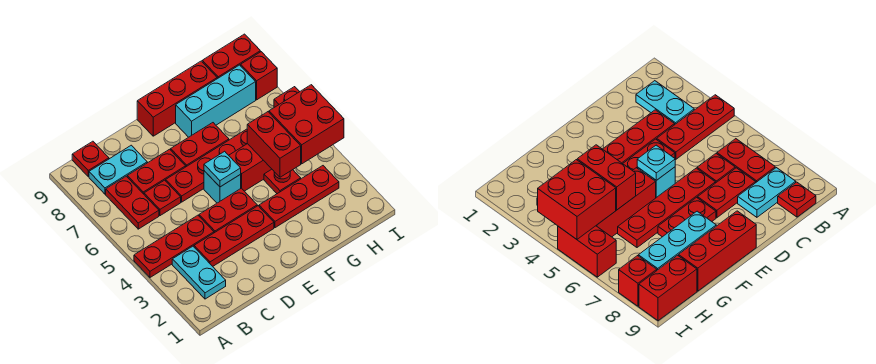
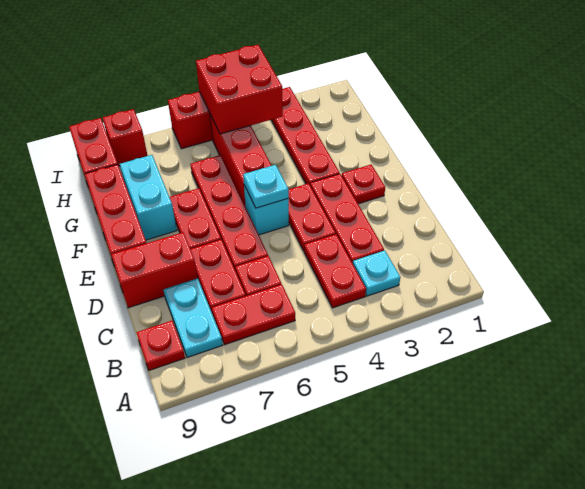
red 1x3 plate [134,215,214,277] -> red 1x2 plate [304,234,366,308]
cyan 1x2 plate [172,246,226,299] -> cyan 1x1 plate [353,250,400,296]
red 1x3 plate [259,166,339,228] -> red 1x4 plate [272,87,340,184]
cyan 1x3 brick [176,65,256,137] -> cyan 1x2 brick [120,155,177,240]
red 1x1 plate [264,169,301,194] -> red 1x1 plate moved to [342,165,385,204]
red 1x2 brick [247,112,301,177] -> red 1x2 brick moved to [111,232,197,308]

